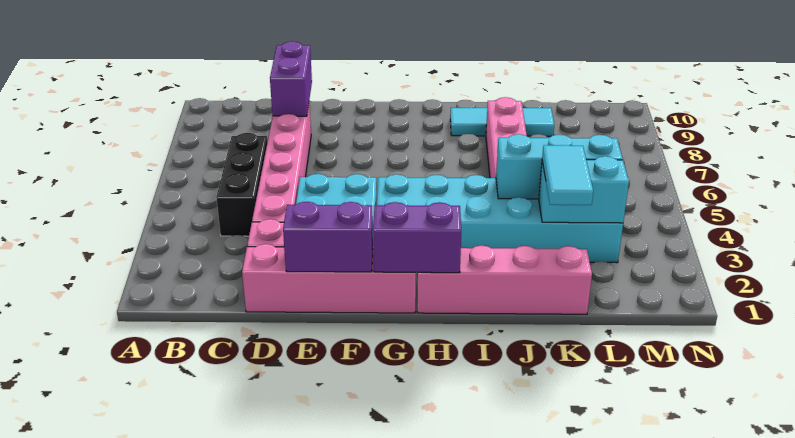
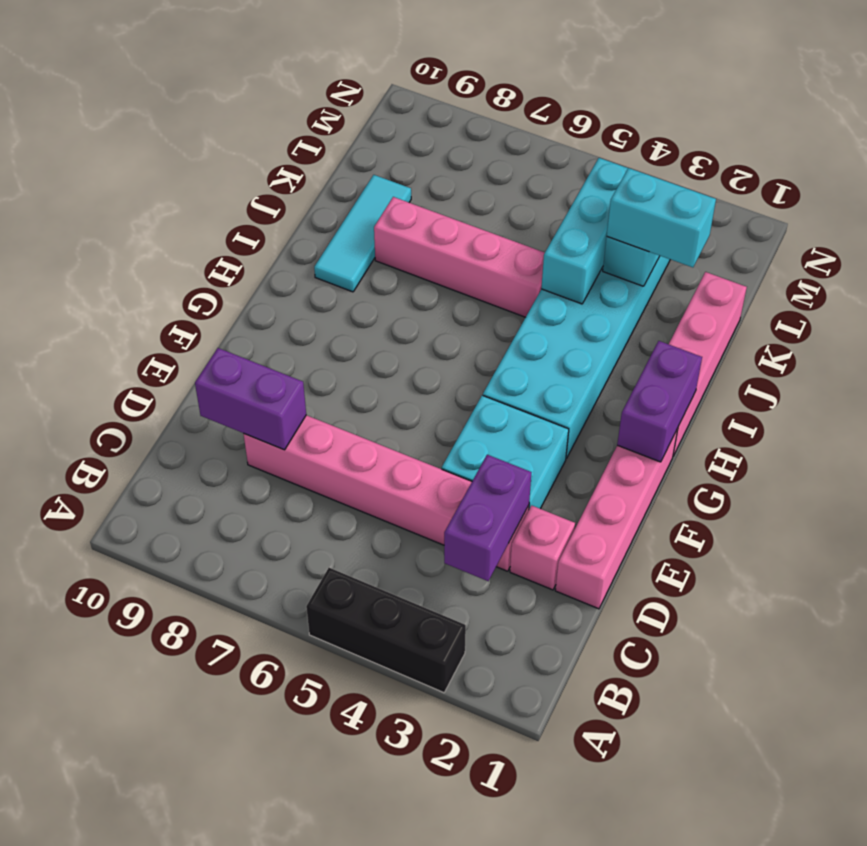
black 1x3 brick [216,133,267,236] -> black 1x3 brick moved to [306,568,466,693]
purple 1x2 brick [283,202,373,272] -> purple 1x2 brick moved to [444,454,531,581]
cyan 1x2 tile [542,145,593,205] -> cyan 1x2 brick [607,168,716,267]

